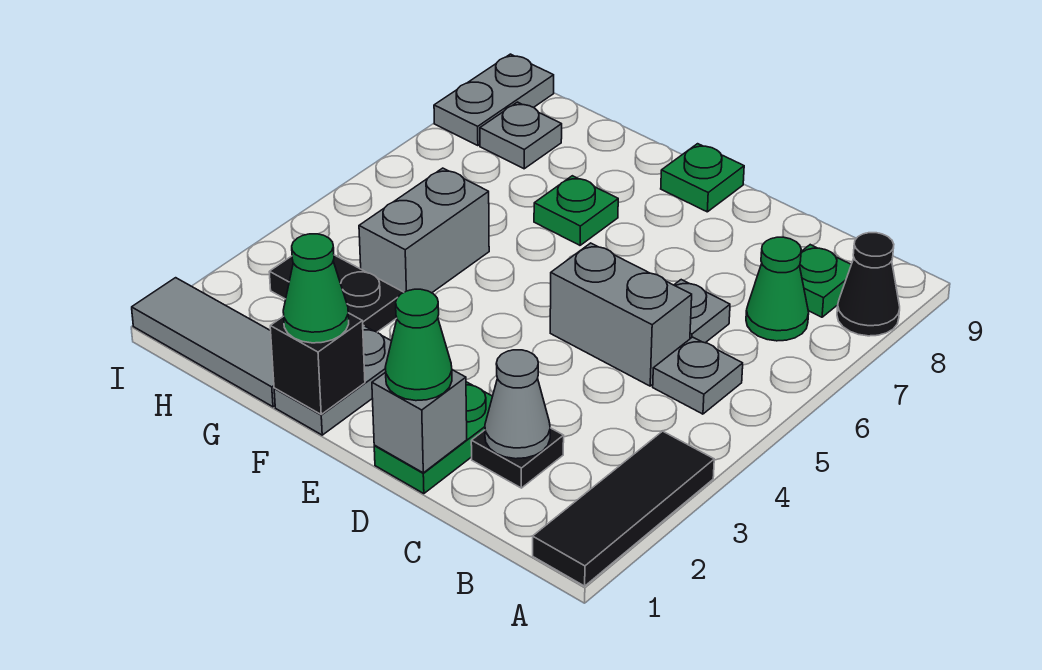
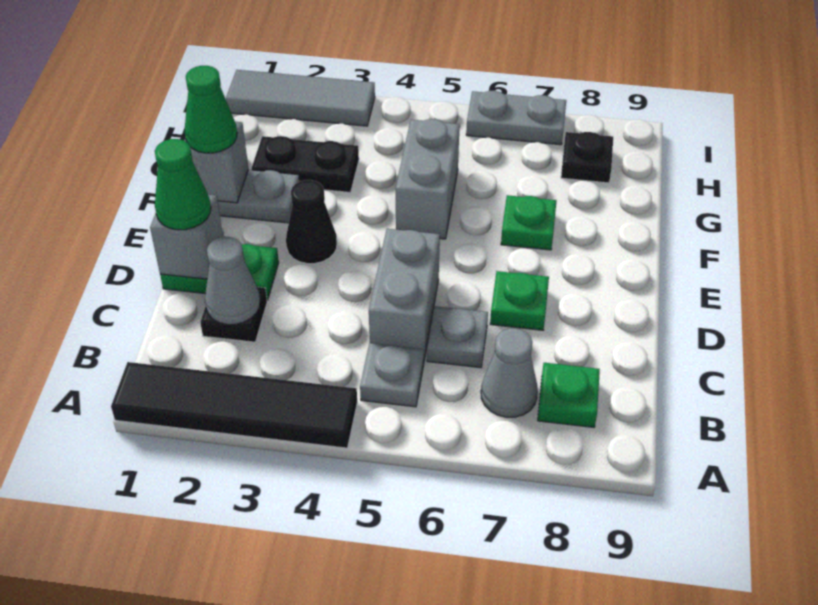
black 1x3 tile [533,431,714,586] -> black 1x4 tile [111,362,357,448]
black 1x1 cone [837,233,900,336] -> black 1x1 cone moved to [286,180,337,264]
green 1x1 cone [746,237,809,341] -> grey 1x1 cone [481,328,538,417]
green 1x1 plate [661,144,744,212] -> green 1x1 plate moved to [490,271,549,330]
black 1x1 brick [270,313,365,414] -> grey 1x1 brick [184,122,248,203]
grey 1x3 tile [132,278,275,407] -> grey 1x3 tile turned to [226,70,375,126]
black 1x2 plate [269,255,404,332] -> black 1x2 plate turned to [252,136,359,193]
grey 1x2 brick [359,168,489,293] -> grey 1x2 brick turned to [396,119,460,239]
grey 1x1 plate [480,102,562,169] -> black 1x1 plate [561,132,613,183]
grey 1x2 plate [434,54,554,146] -> grey 1x2 plate moved to [466,91,566,145]

